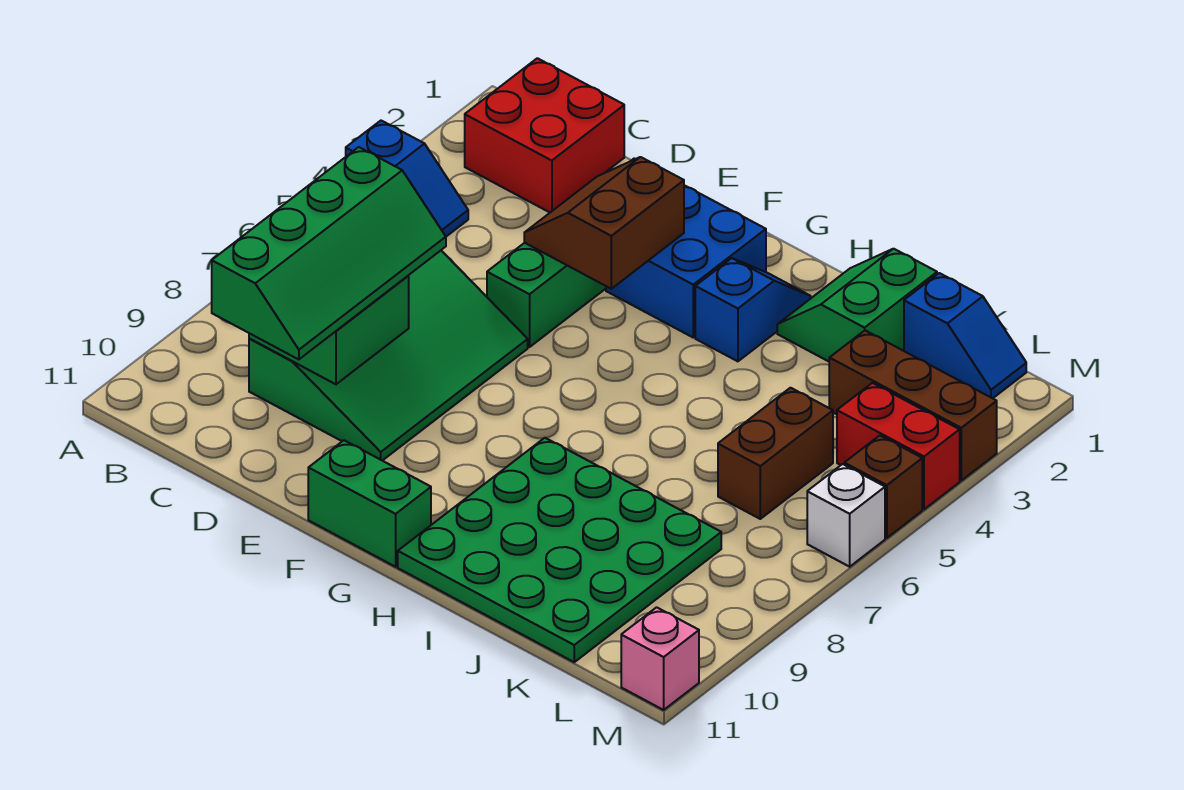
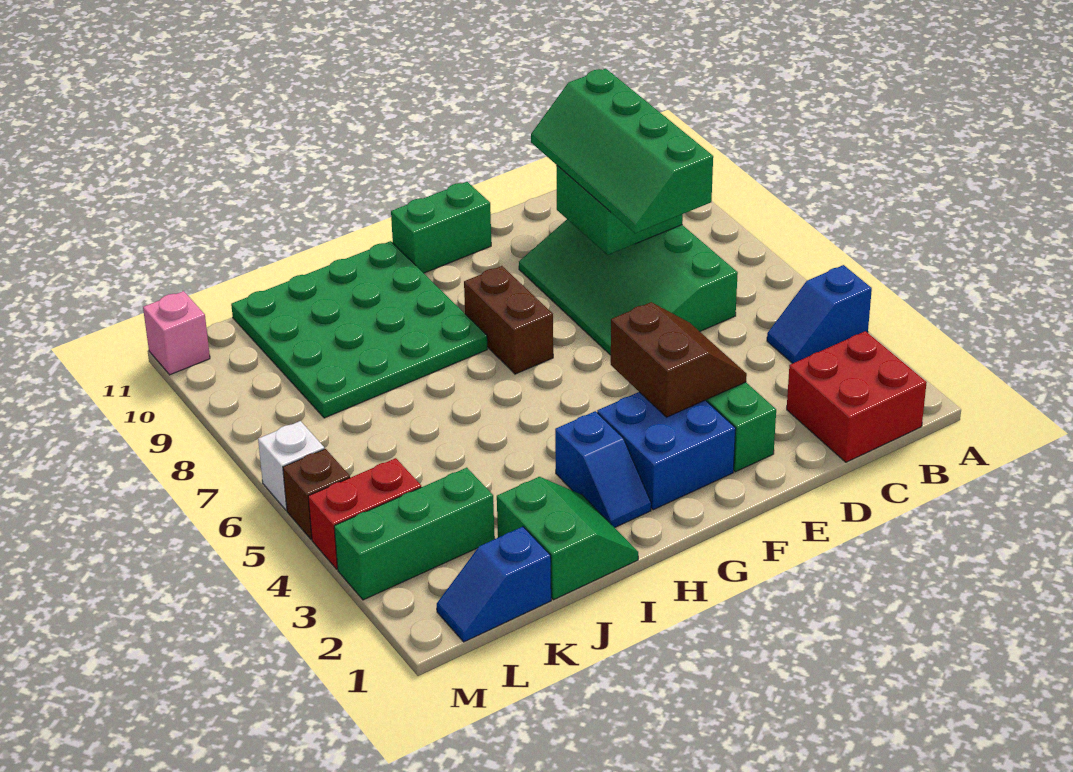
brown 1x3 brick [829,331,997,481] -> green 1x3 brick [334,468,495,600]
brown 1x2 brick [718,388,833,519] -> brown 1x2 brick moved to [464,266,553,374]

